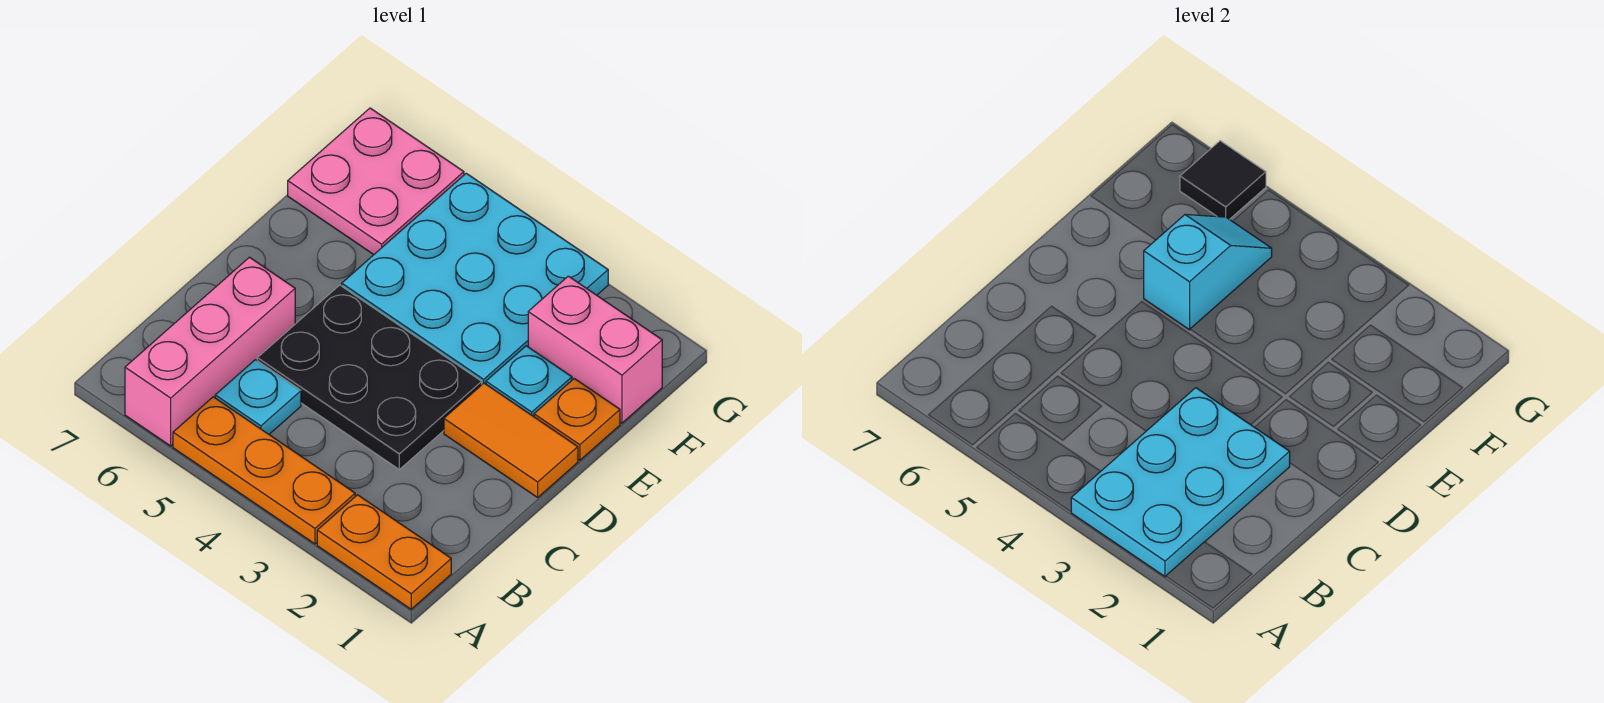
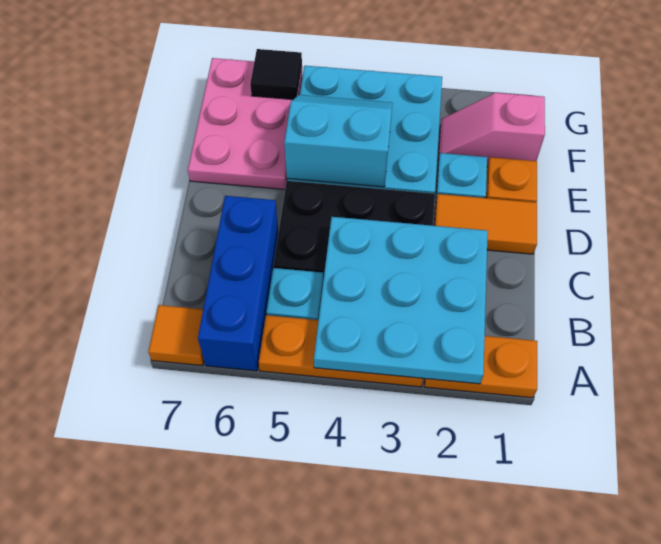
cyan 2x3 plate [1071,388,1290,577] -> cyan 3x3 plate [314,217,488,384]
pink 1x3 brick [125,257,295,446] -> blue 1x3 brick [198,196,278,371]
none -> orange 1x1 tile [148,305,204,366]
cyan 1x2 slope [1144,214,1272,330] -> cyan 2x2 slope [284,95,392,187]
pink 1x2 brick [528,276,662,423] -> pink 1x2 slope [438,93,545,166]
pink 2x2 plate [288,108,464,255] -> pink 2x3 plate [188,58,303,189]

